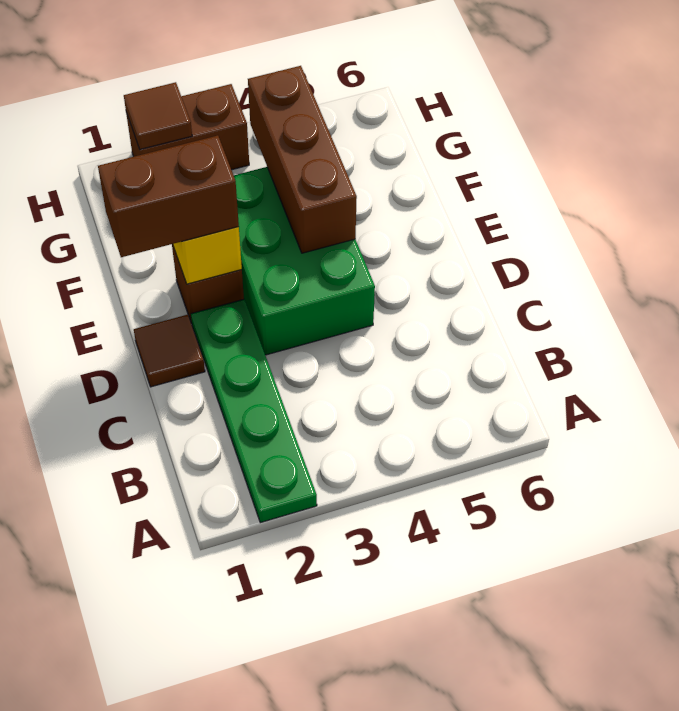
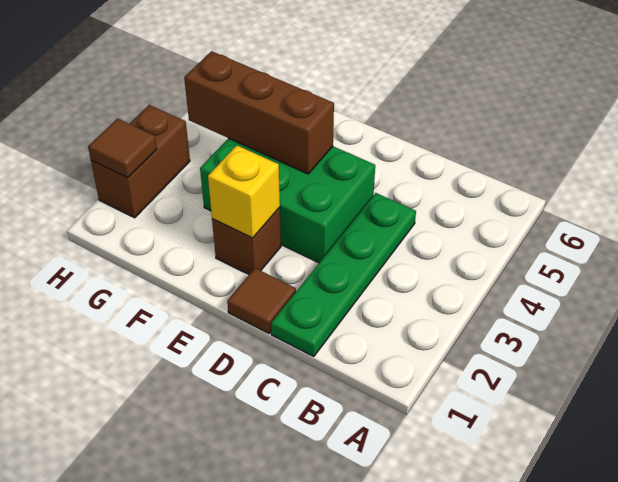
green 1x4 plate [191,299,317,523] -> green 1x4 plate turned to [271,193,416,357]
brown 1x2 brick [98,135,239,257] -> none

